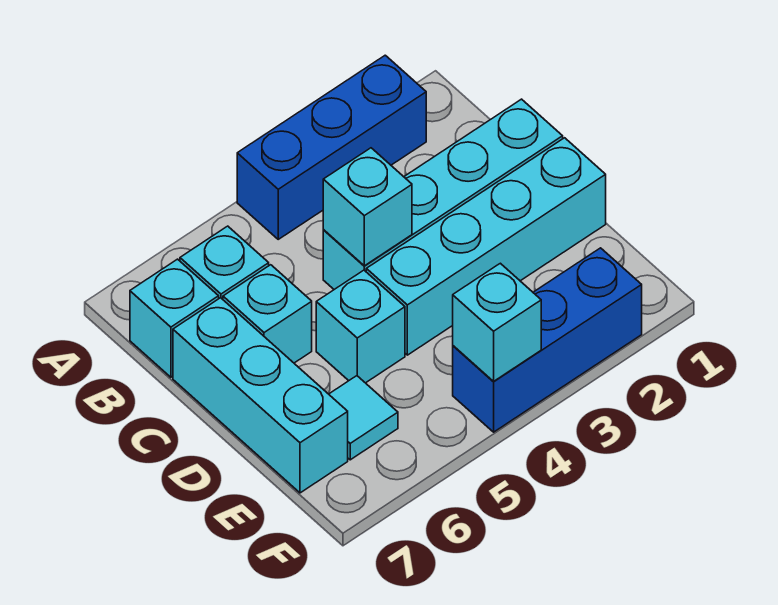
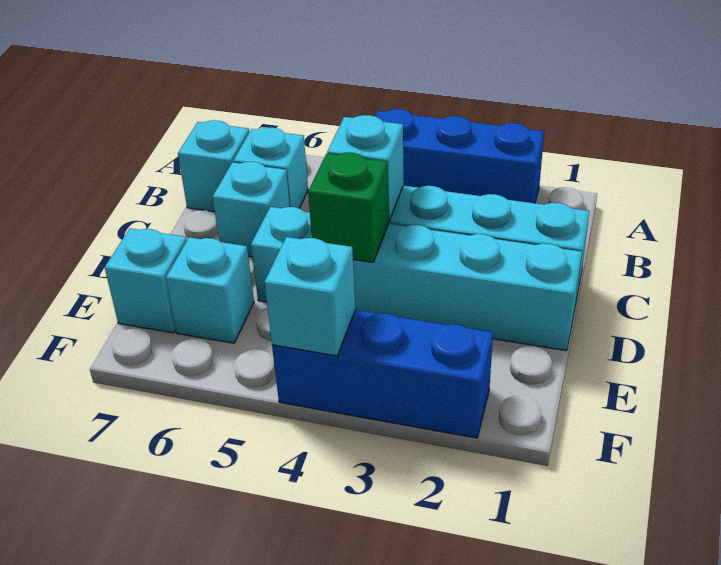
cyan 1x3 brick [173,298,348,493] -> cyan 1x1 brick [105,228,187,333]
none -> green 1x1 brick [308,153,389,262]
cyan 1x1 tile [329,376,398,460] -> cyan 1x1 brick [166,237,254,343]

